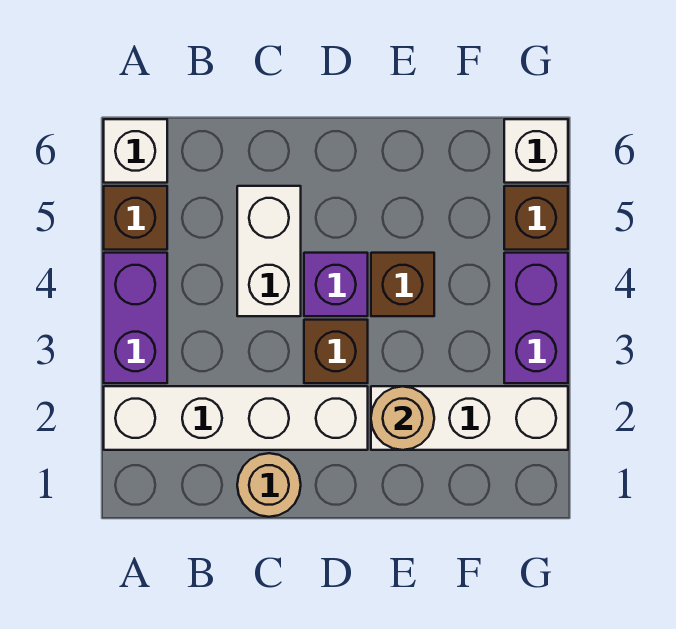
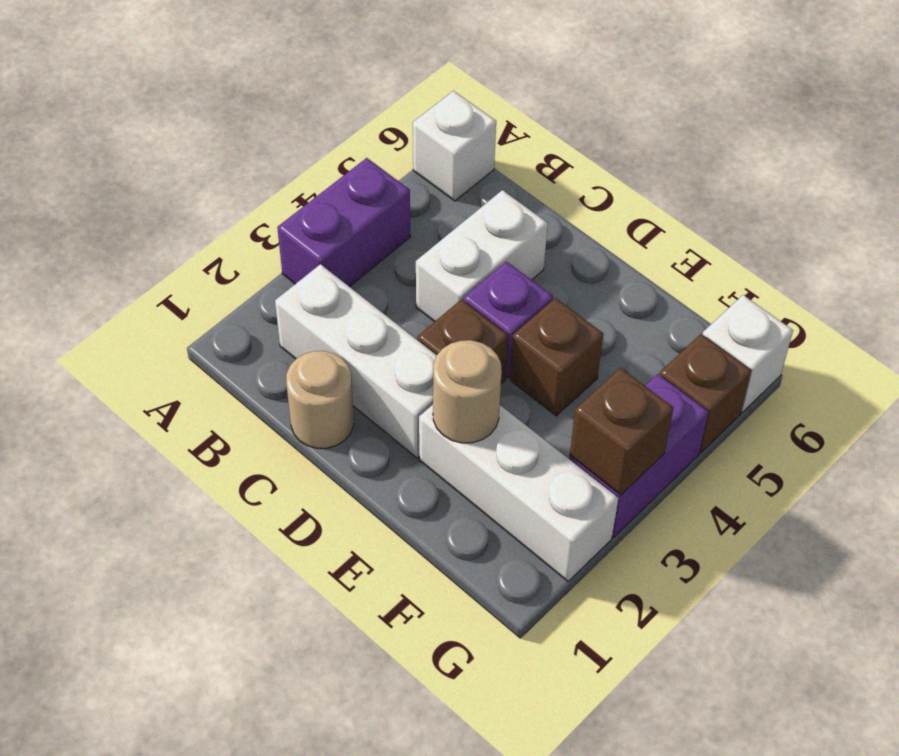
white 1x4 brick [104,386,368,450] -> white 1x3 brick [275,264,437,458]
brown 1x1 brick [104,186,167,250] -> brown 1x1 brick moved to [570,368,673,495]

